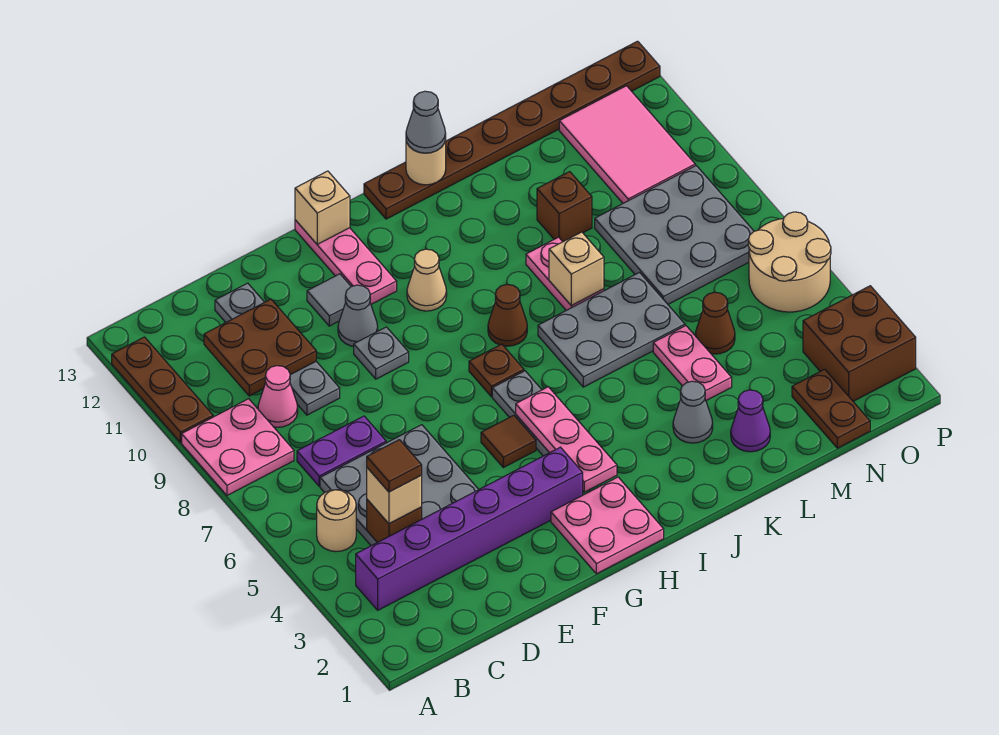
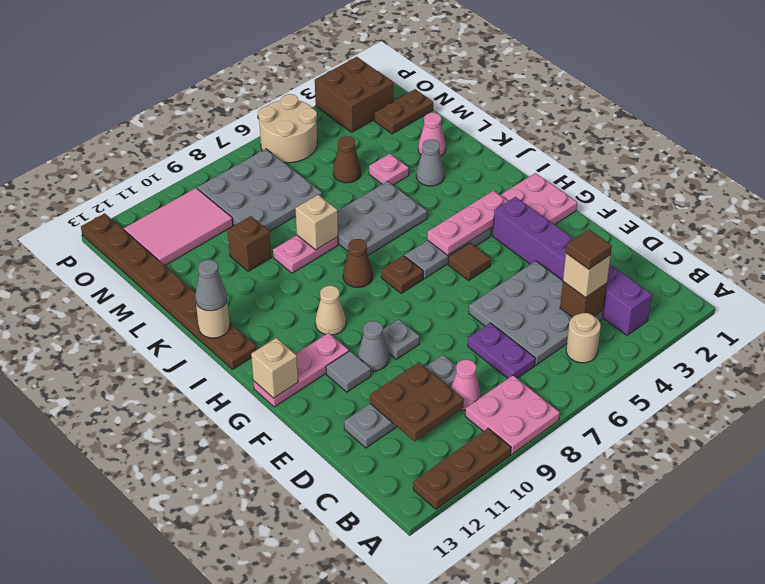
grey 2x3 plate [538,272,685,387] -> grey 2x3 plate turned to [337,181,427,255]
purple 1x1 cone [731,390,770,452] -> pink 1x1 cone [418,113,446,156]
pink 1x2 plate [653,326,732,401] -> pink 1x1 plate [369,154,409,185]

